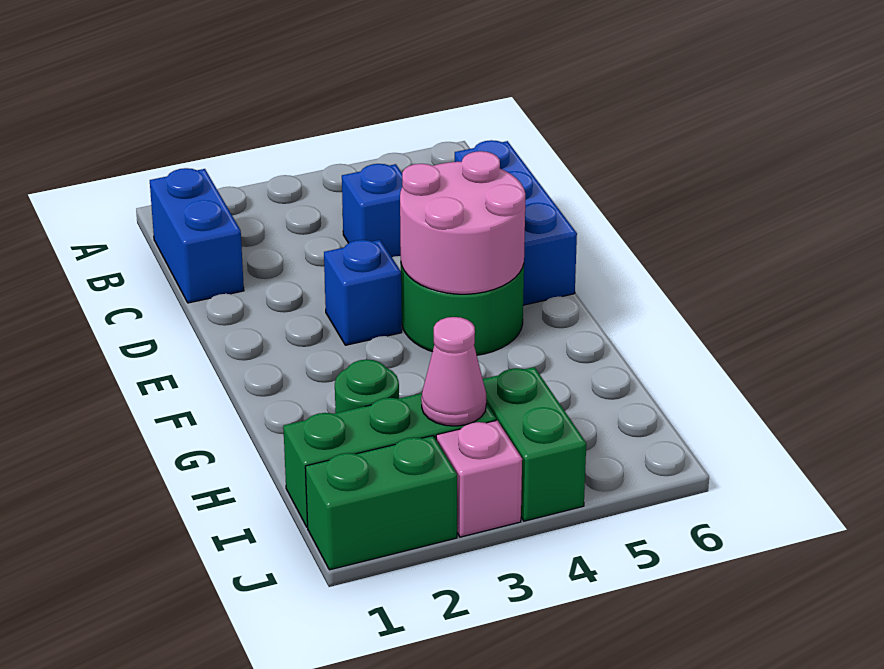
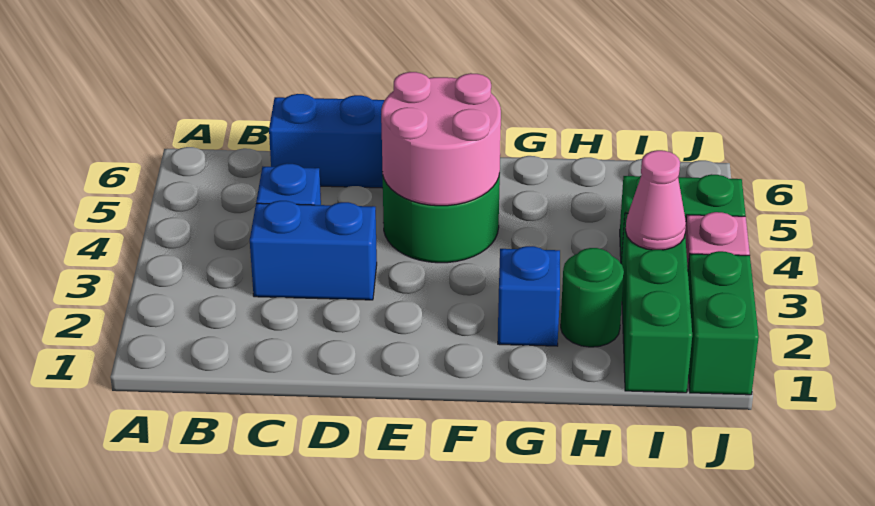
blue 1x2 brick [150,168,244,303] -> blue 1x2 brick moved to [250,201,377,300]
blue 1x1 brick [324,240,402,345] -> blue 1x1 brick moved to [498,246,560,346]

